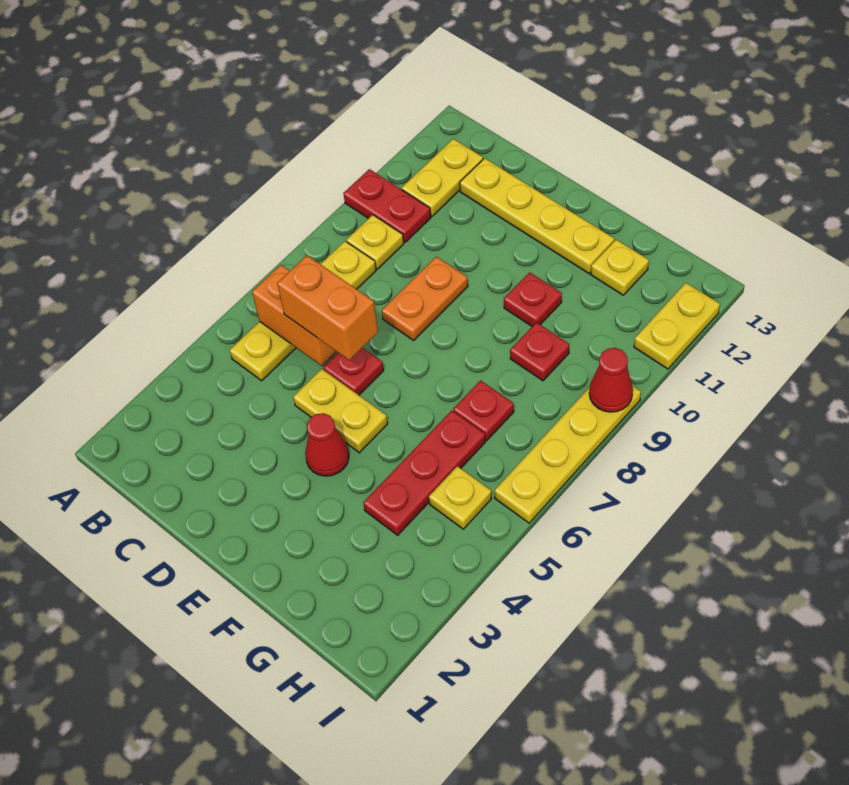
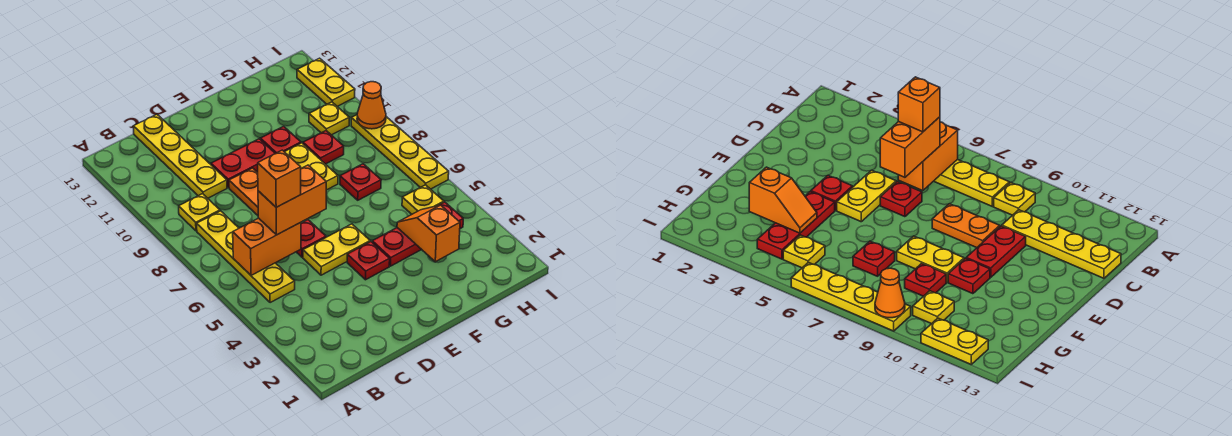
red 1x2 plate [343,169,431,242] -> red 1x2 plate moved to [211,139,275,188]
yellow 1x2 plate [402,139,483,216] -> yellow 1x2 plate moved to [285,143,338,190]
none -> orange 1x1 brick [258,150,301,207]
yellow 1x4 plate [460,158,614,273] -> yellow 1x4 plate turned to [133,114,227,198]
red 1x1 cone [305,413,349,476] -> red 1x1 plate [347,242,390,280]
none -> orange 1x2 slope [397,205,460,262]
red 1x3 plate [363,411,485,535] -> red 1x3 plate turned to [372,202,463,266]
yellow 1x1 plate [591,240,649,295] -> yellow 1x1 plate moved to [309,102,349,135]
red 1x1 cone [589,348,633,412] -> orange 1x1 cone [357,82,386,129]

